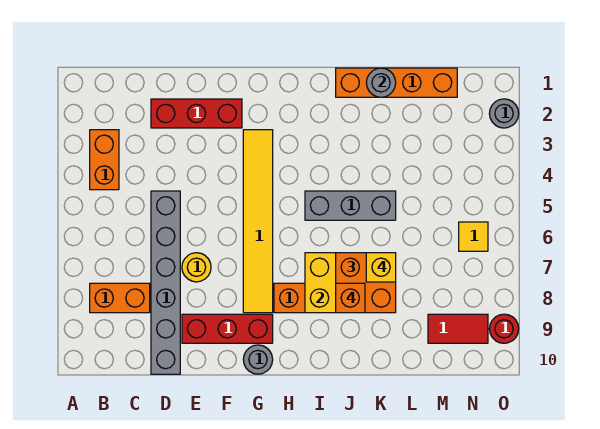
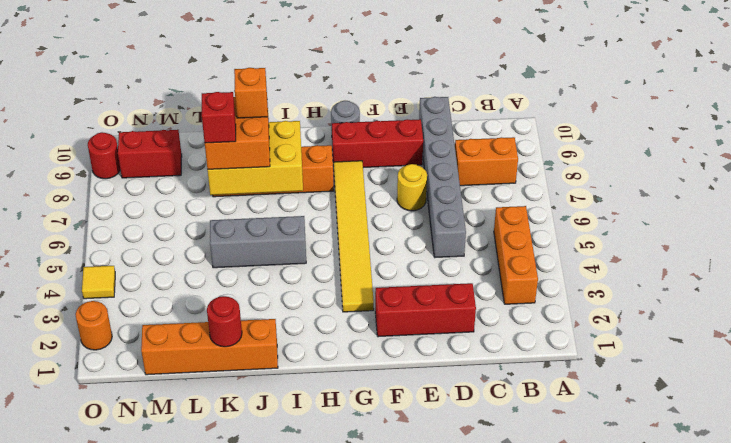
orange 1x2 brick [90,130,119,190] -> orange 1x3 brick [494,206,538,304]
grey 1x1 round brick [366,68,396,97] -> red 1x1 round brick [207,296,242,347]
yellow 1x1 brick [366,253,396,282] -> red 1x1 brick [202,92,236,143]
red 1x2 tile [428,314,488,343] -> red 1x2 brick [118,130,182,178]
yellow 1x1 tile [459,222,488,251] -> yellow 1x1 tile moved to [82,266,115,299]
grey 1x1 round brick [489,99,519,128] -> orange 1x1 round brick [76,301,112,350]

